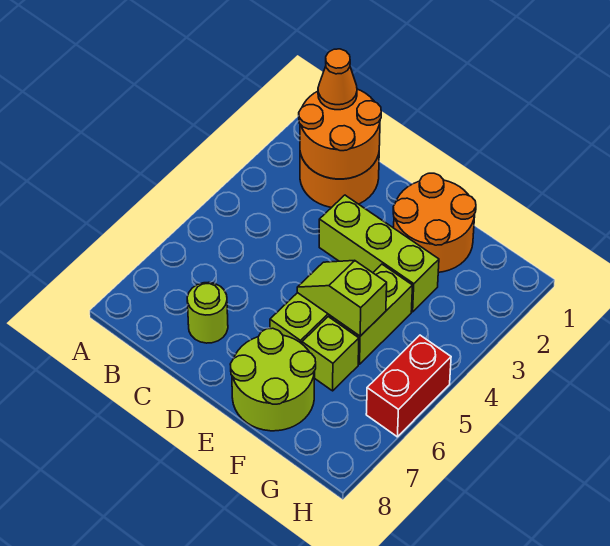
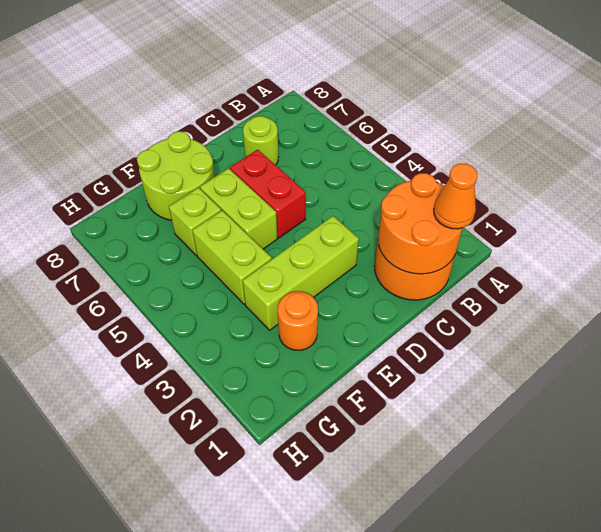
orange 2x2 round brick [393,173,476,272] -> orange 1x1 round brick [278,291,318,350]
lime 1x2 slope [297,260,387,336] -> none
red 1x2 brick [366,335,451,437] -> red 1x2 brick moved to [230,150,306,238]

